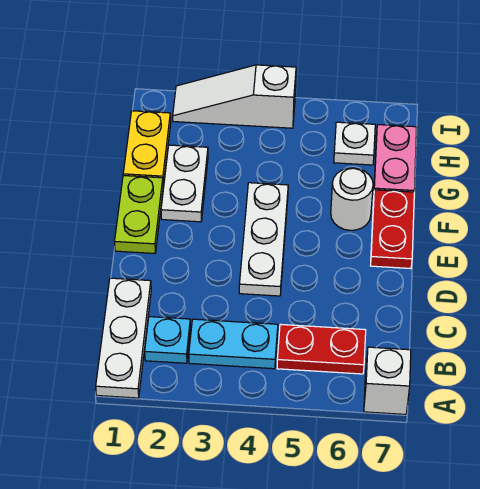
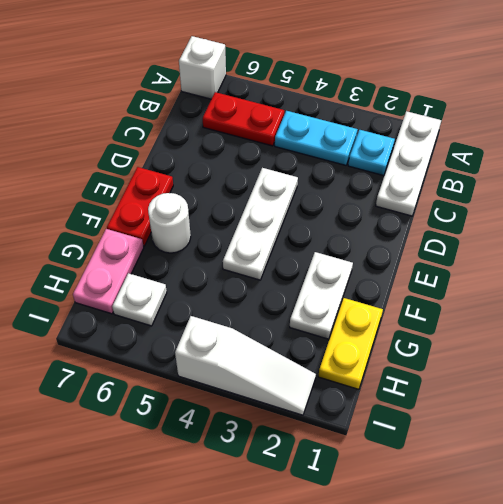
lime 1x2 plate [115,176,163,253] -> none

